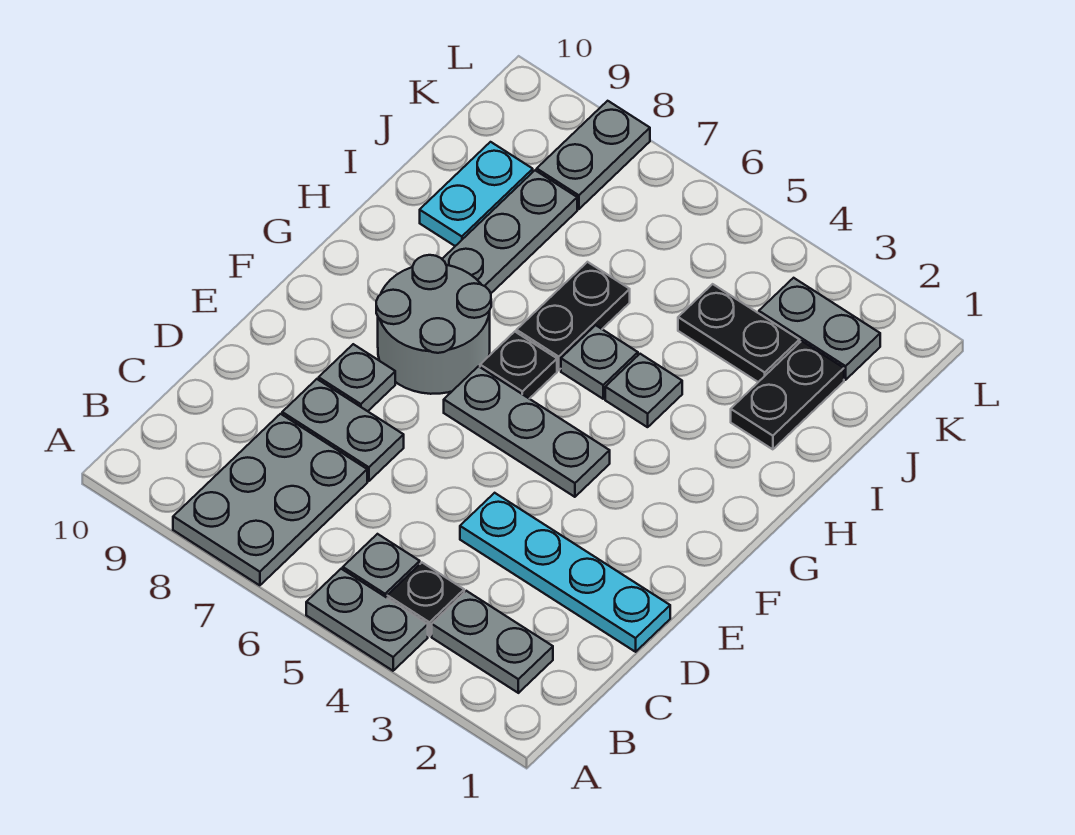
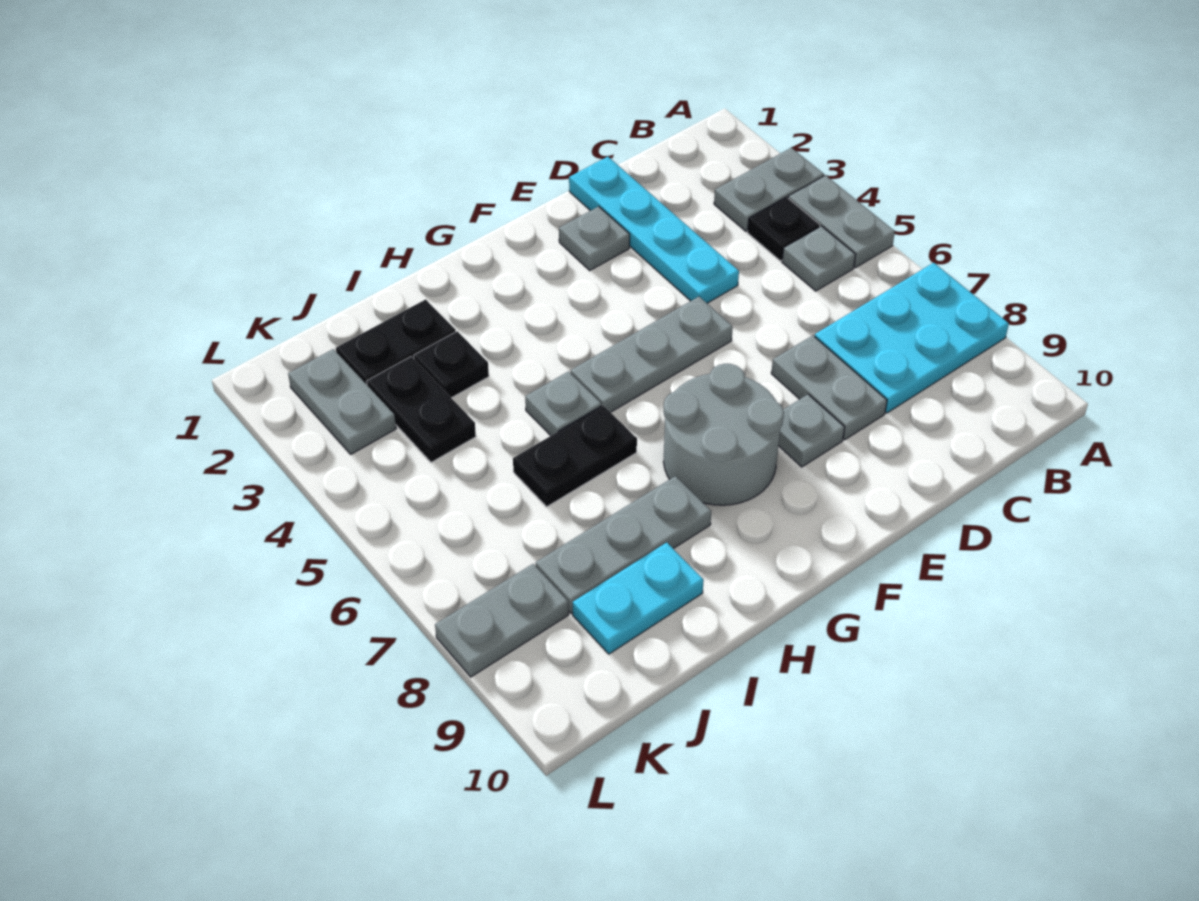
grey 2x3 plate [173,414,367,585] -> cyan 2x3 plate [815,263,1009,413]
grey 1x2 plate [432,591,553,693] -> grey 1x2 plate turned to [714,148,824,231]
grey 1x3 plate [444,366,610,497] -> grey 1x3 plate turned to [571,297,733,412]
black 1x1 plate [480,332,557,399] -> black 1x1 plate moved to [414,331,489,398]
grey 1x1 plate [605,354,682,427] -> grey 1x1 plate moved to [559,206,630,270]

